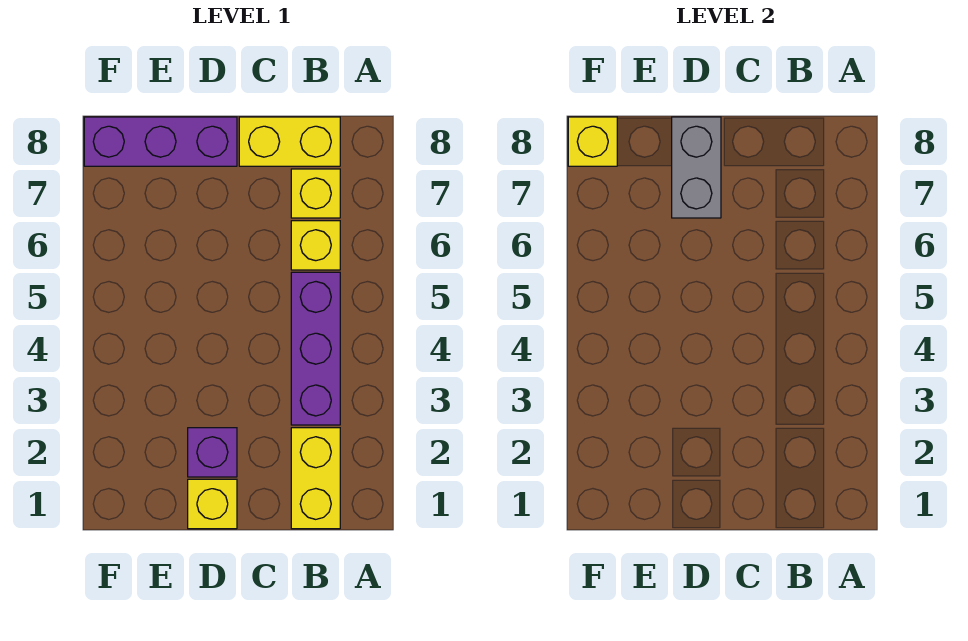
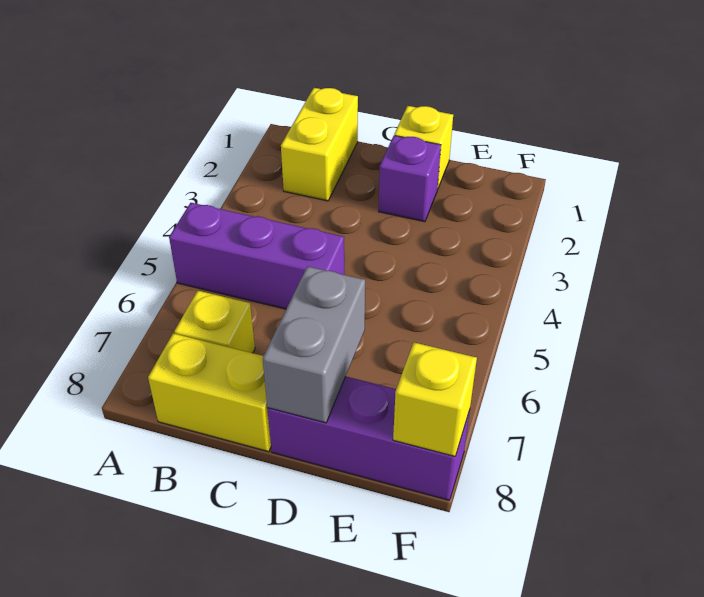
purple 1x3 brick [291,272,340,425] -> purple 1x3 brick turned to [169,203,344,309]
yellow 1x1 brick [291,221,340,270] -> none

